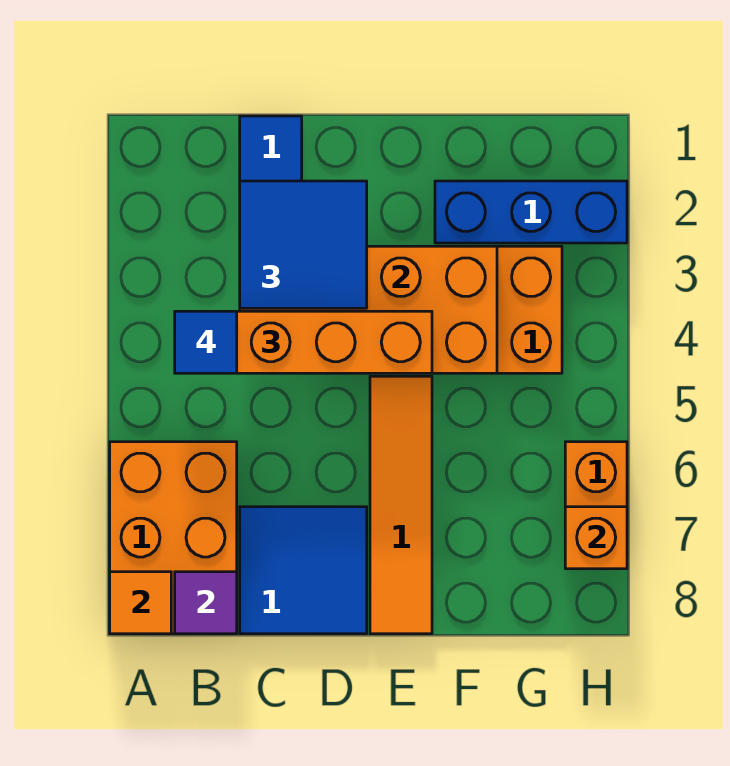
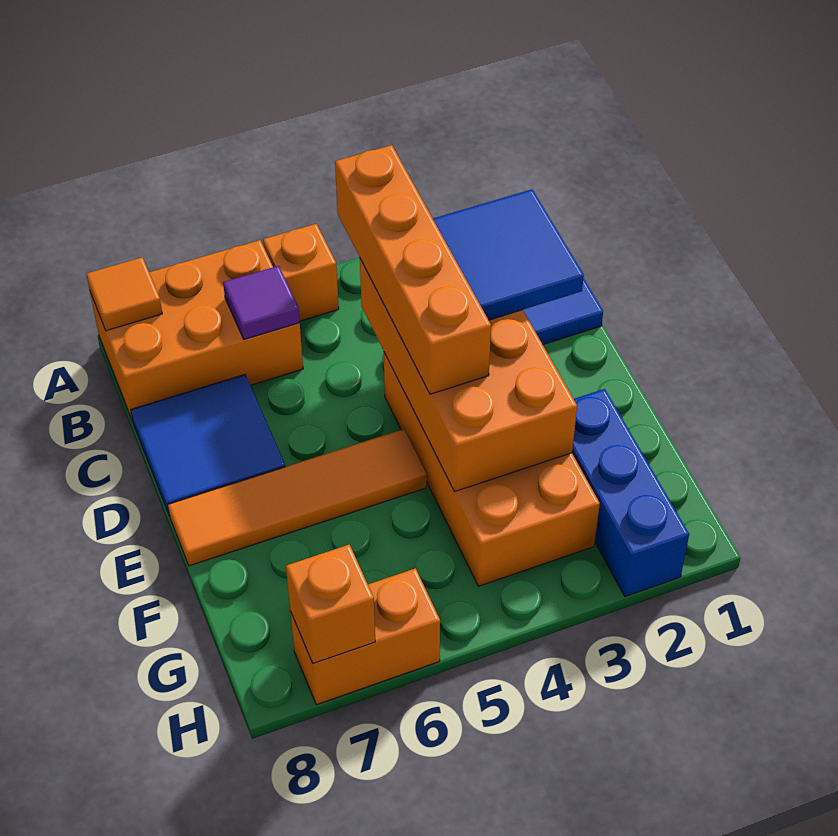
none -> orange 1x1 brick [263,224,339,321]
blue 1x1 tile [175,311,237,373] -> none
purple 1x1 tile [175,572,237,634] -> purple 1x1 tile moved to [223,266,300,339]

